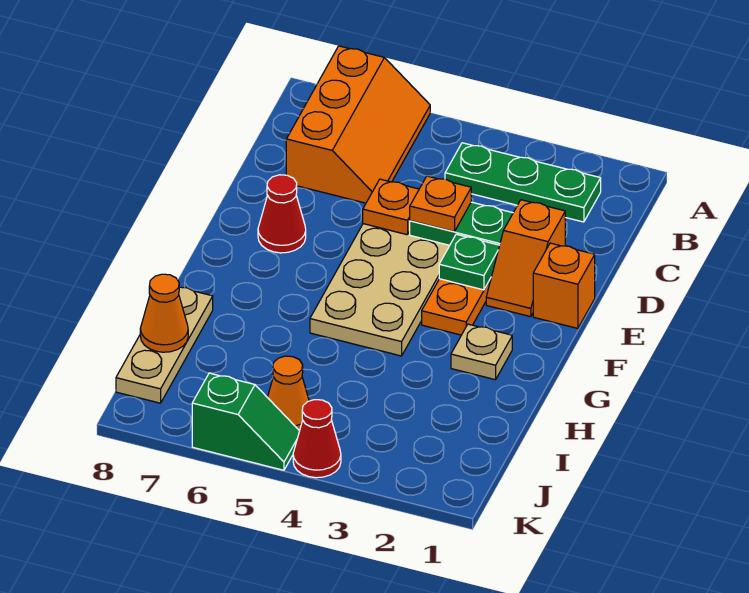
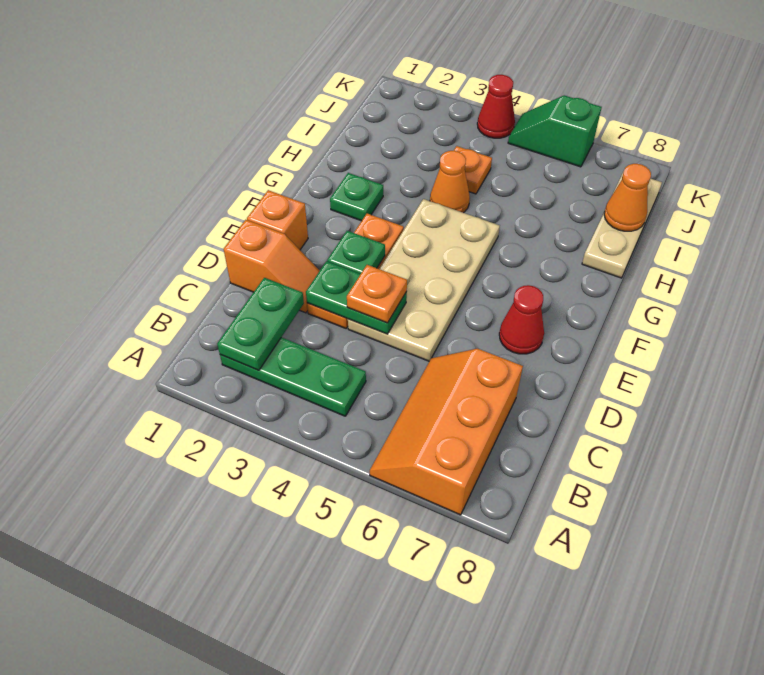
none -> green 1x2 plate [217,278,304,370]
orange 1x2 slope [486,200,565,317] -> orange 1x2 slope turned to [224,220,320,313]
orange 1x1 plate [363,179,419,235] -> orange 1x1 plate moved to [454,146,492,194]
tan 1x1 plate [451,324,512,380] -> green 1x1 plate [330,173,383,221]
orange 1x1 cone [267,356,309,431] -> orange 1x1 cone moved to [430,151,470,213]

